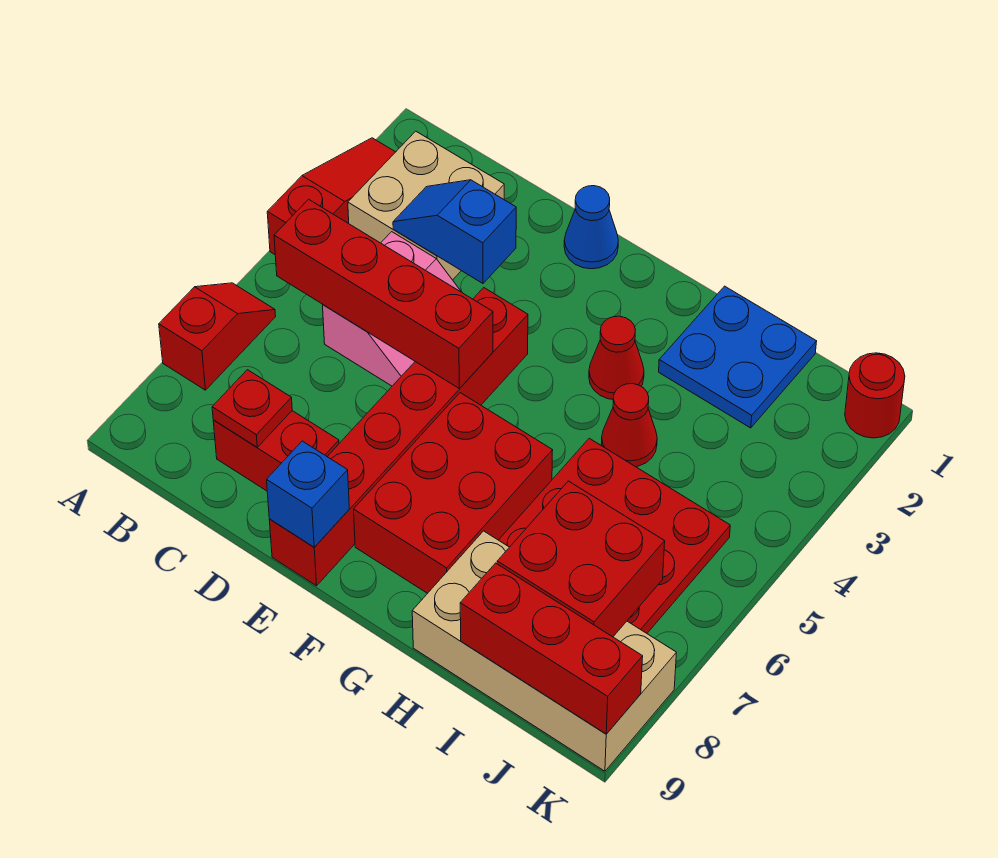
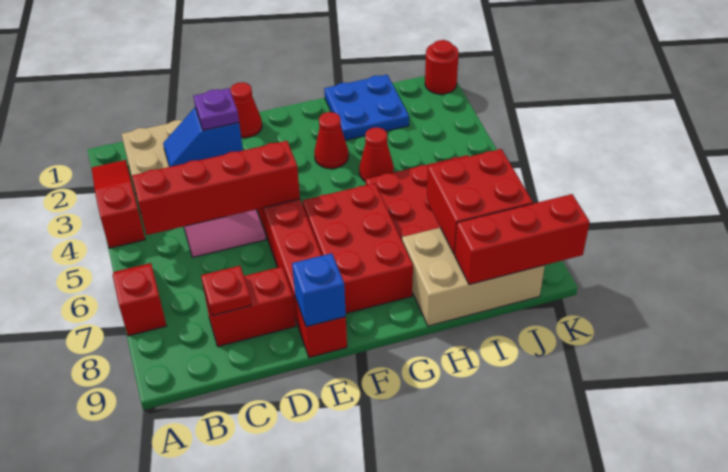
none -> purple 1x1 plate [194,88,239,130]
blue 1x1 cone [564,186,618,269] -> red 1x1 cone [230,82,262,138]
tan 2x4 brick [412,531,676,771] -> tan 2x3 brick [402,228,545,326]

